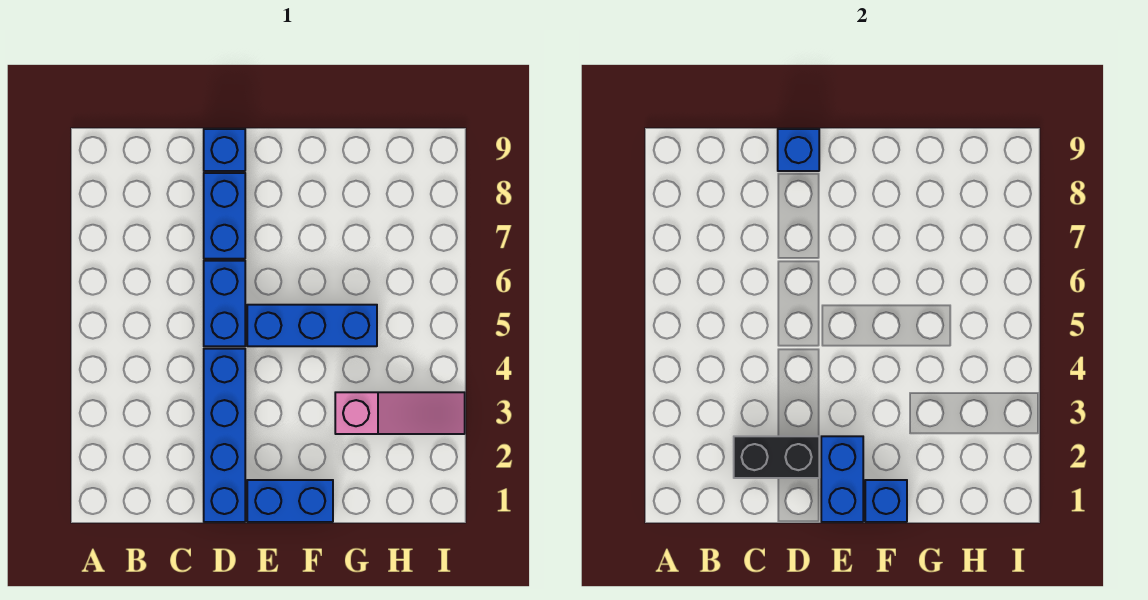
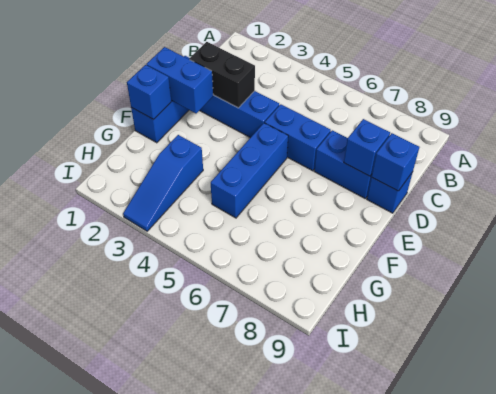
black 1x2 brick [734,436,819,478] -> black 1x2 brick turned to [189,42,255,108]
none -> blue 1x1 brick [344,119,390,176]
pink 1x3 slope [335,392,465,434] -> blue 1x3 slope [123,135,203,231]

